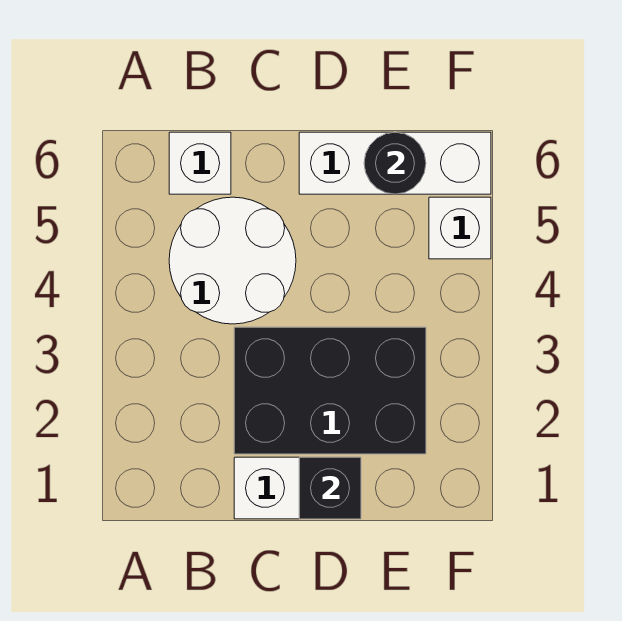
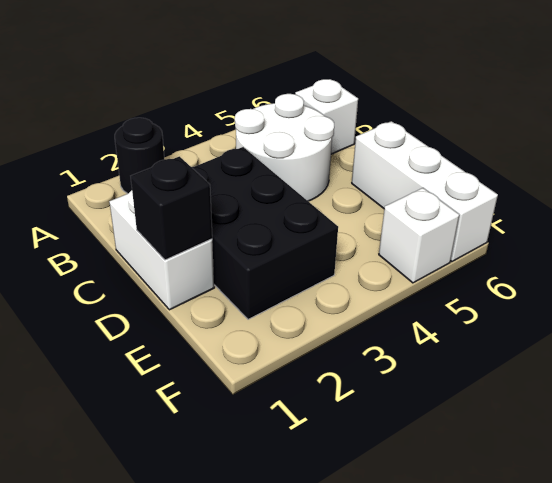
black 1x1 round brick [364,132,426,194] -> black 1x1 round brick moved to [115,118,164,194]

